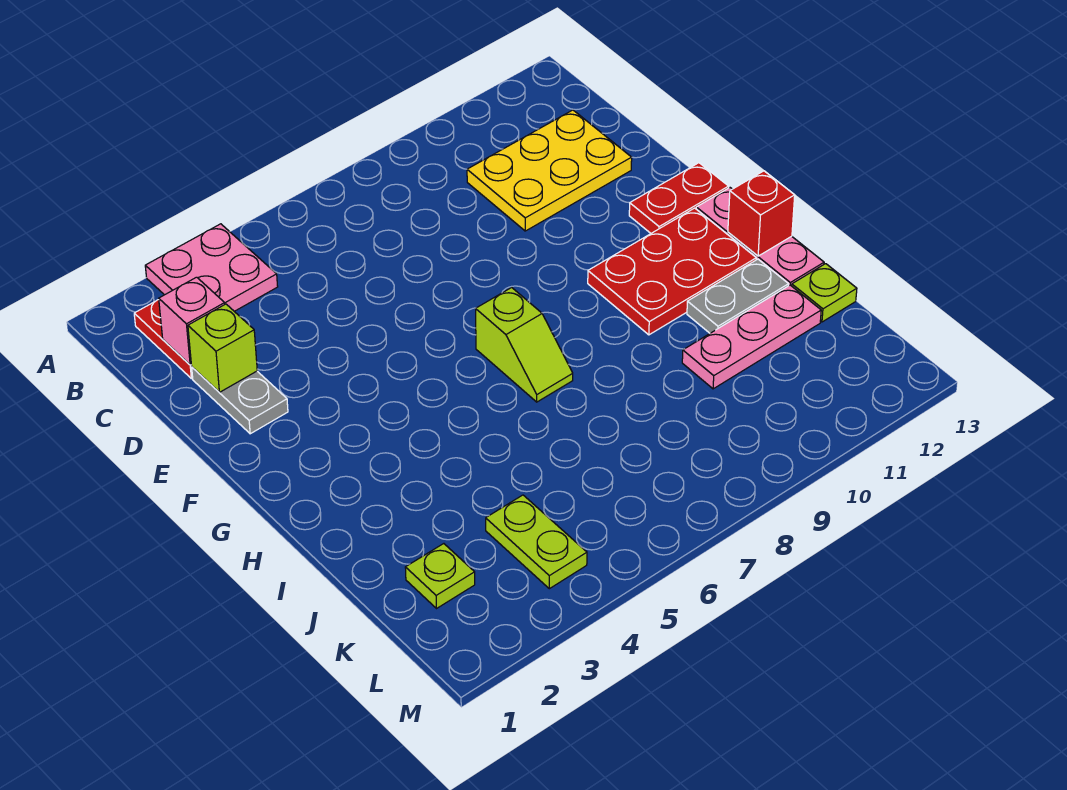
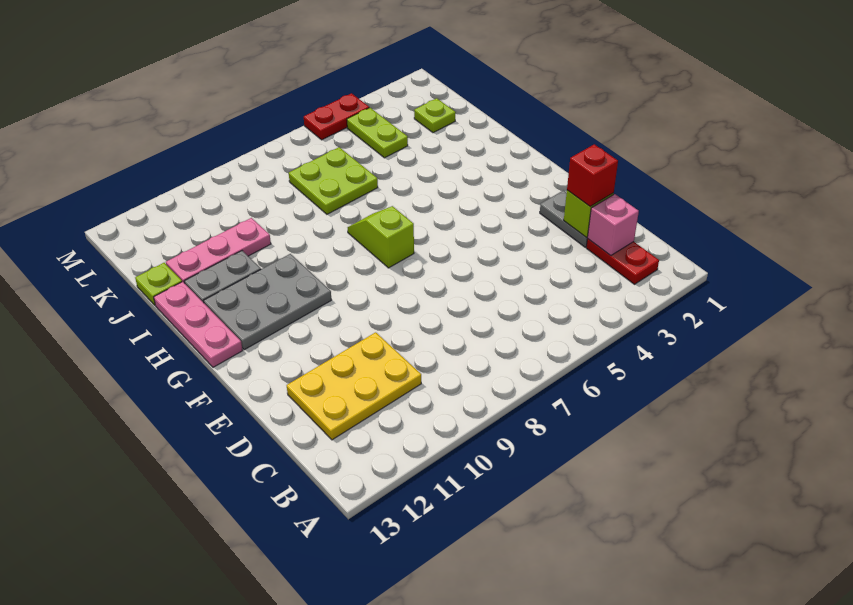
pink 2x2 plate [145,224,278,311] -> none
red 1x2 plate [629,163,729,233] -> red 1x2 plate moved to [304,93,369,140]
red 2x3 plate [588,208,756,335] -> grey 2x3 plate [204,254,331,350]
red 1x1 brick [728,171,795,256] -> red 1x1 brick moved to [567,144,618,206]
none -> lime 2x2 plate [289,147,378,214]

